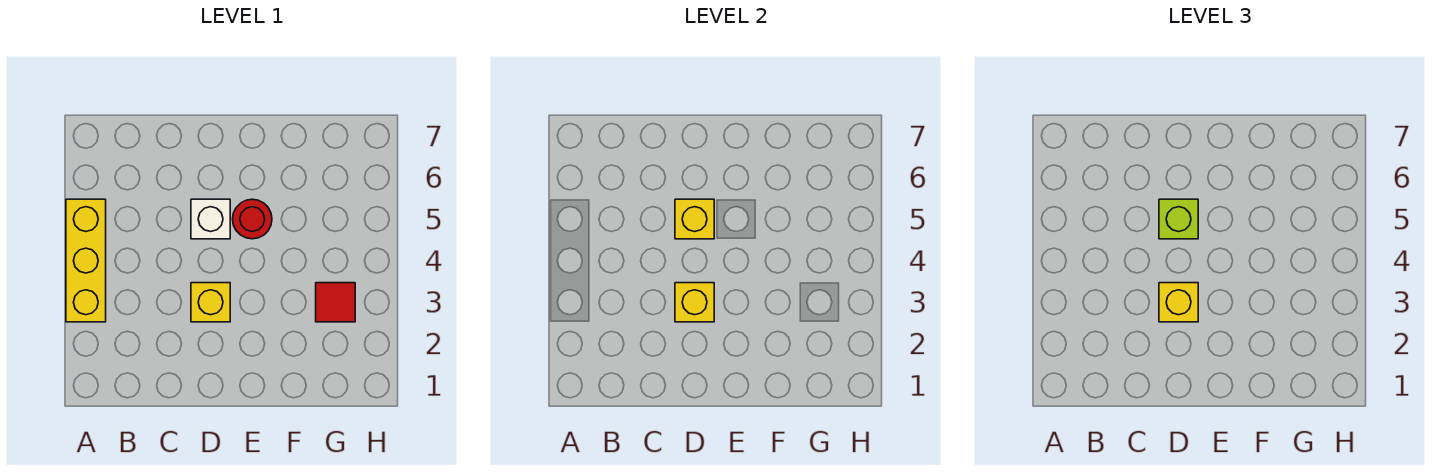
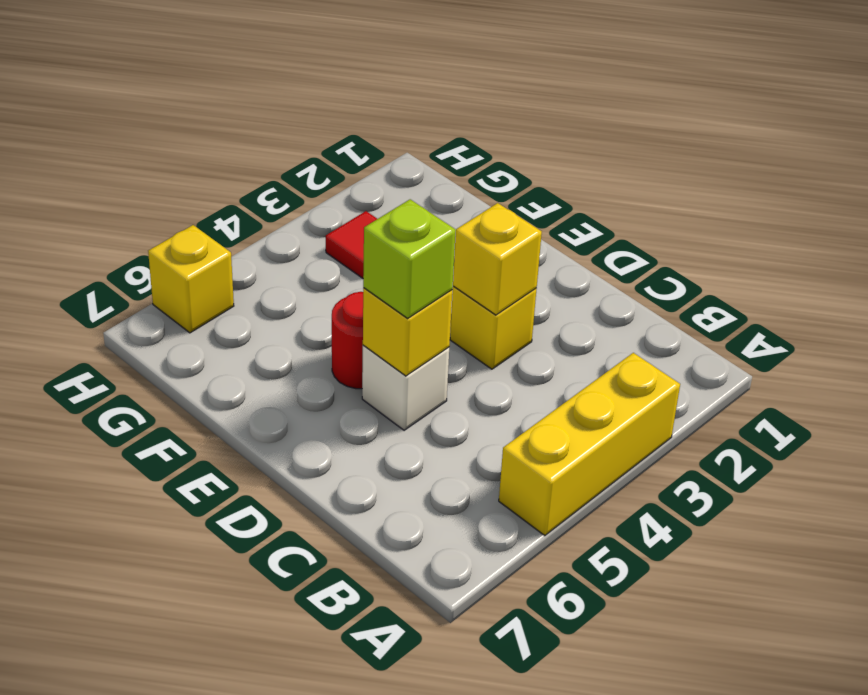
yellow 1x1 brick [1159,283,1198,322] -> yellow 1x1 brick moved to [148,225,234,333]

